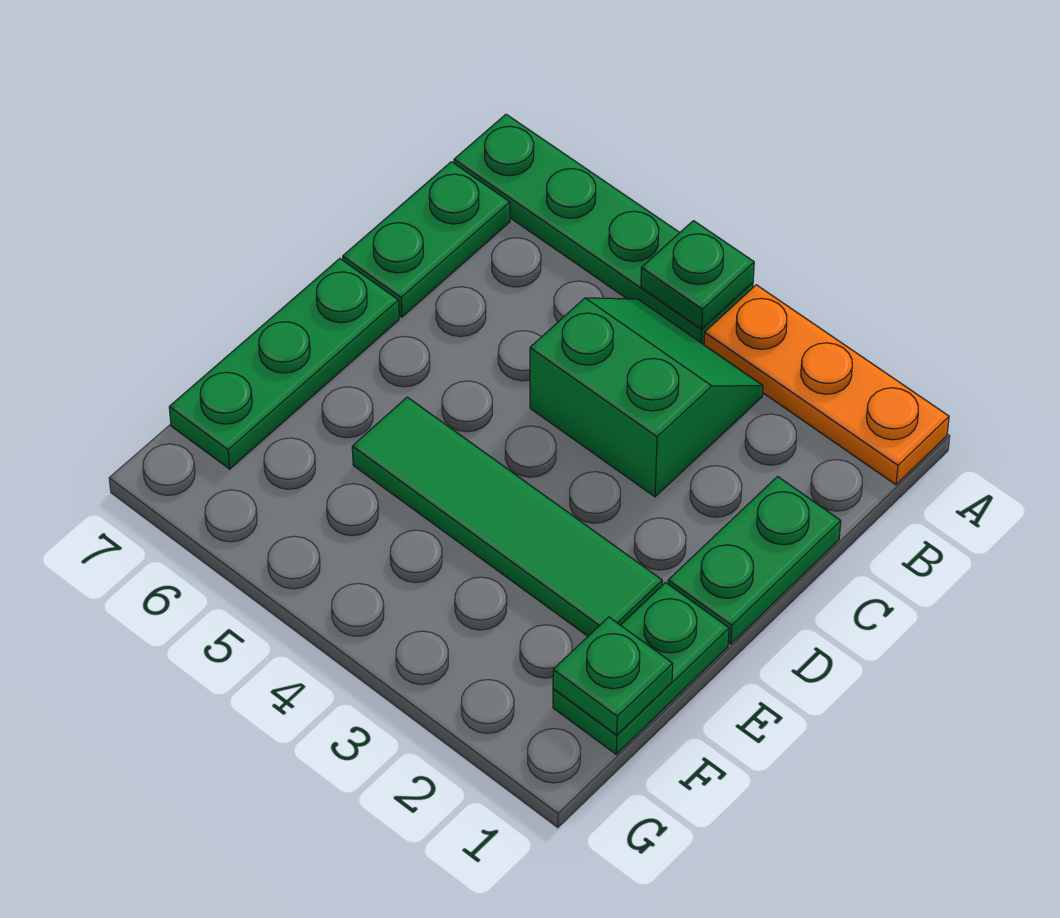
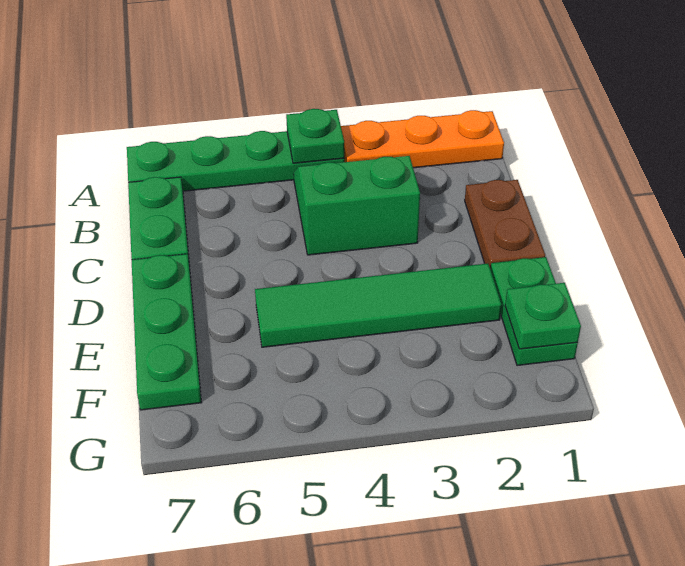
green 1x2 plate [668,477,841,644] -> brown 1x2 plate [465,180,545,269]

